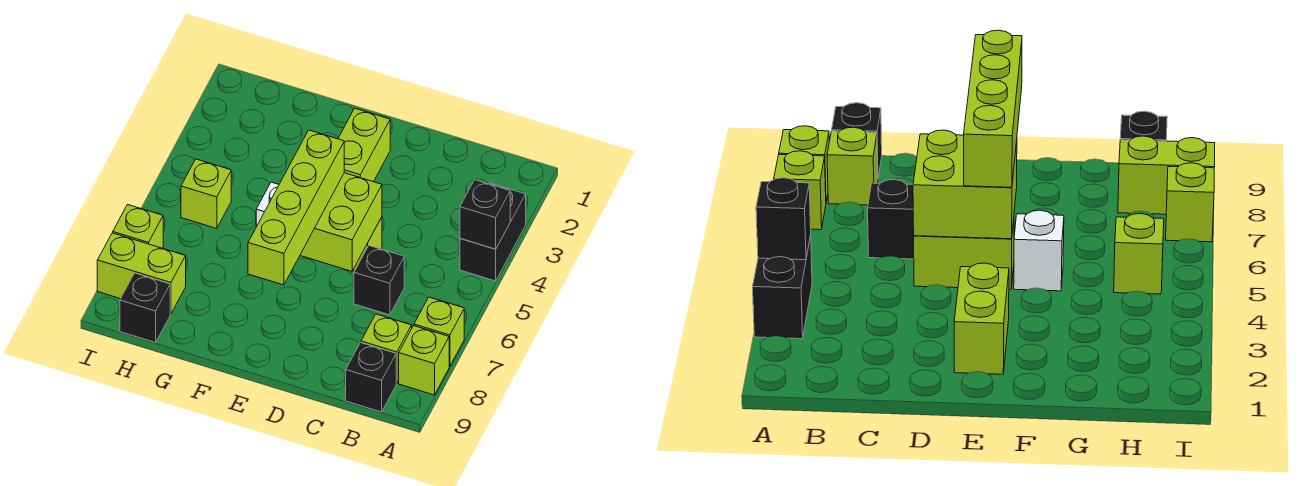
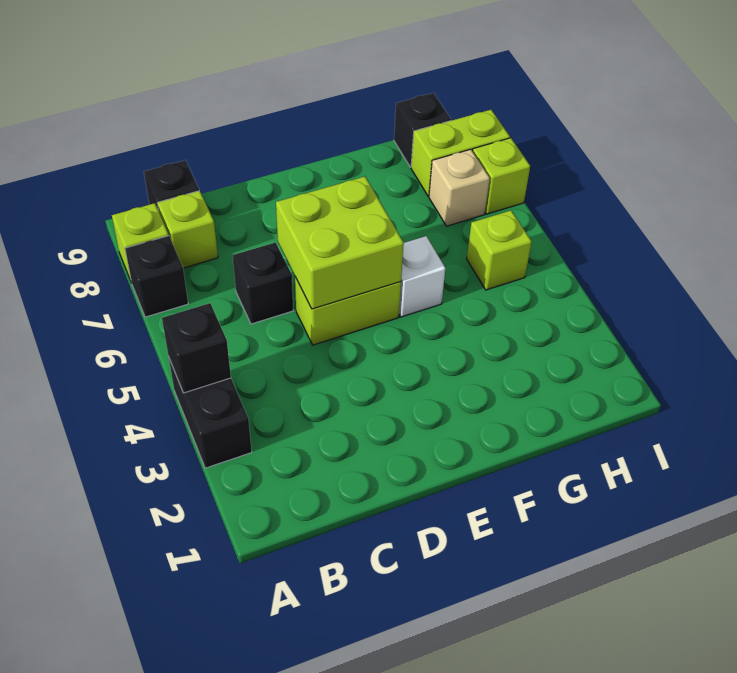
lime 1x1 brick [414,297,464,367] -> black 1x1 brick [125,236,188,317]
lime 1x2 brick [338,108,390,182] -> none
lime 1x4 brick [248,130,344,285] -> none
none -> tan 1x1 brick [429,149,490,226]

